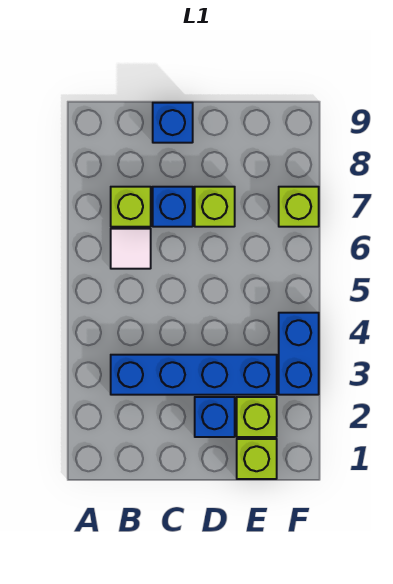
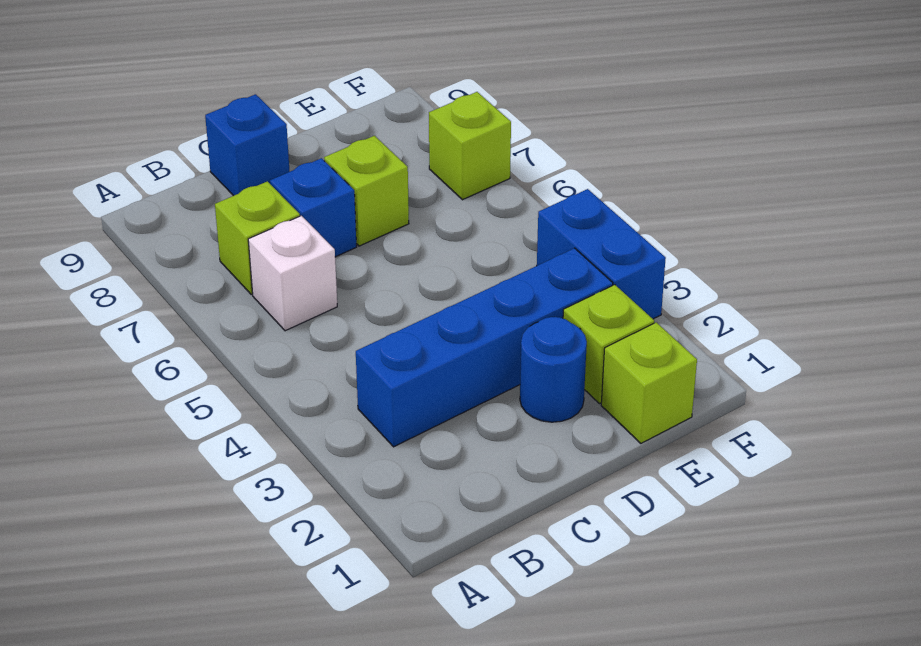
white 1x1 tile [111,229,151,269] -> white 1x1 brick [248,216,337,331]
blue 1x1 brick [195,397,235,437] -> blue 1x1 round brick [520,317,587,422]

